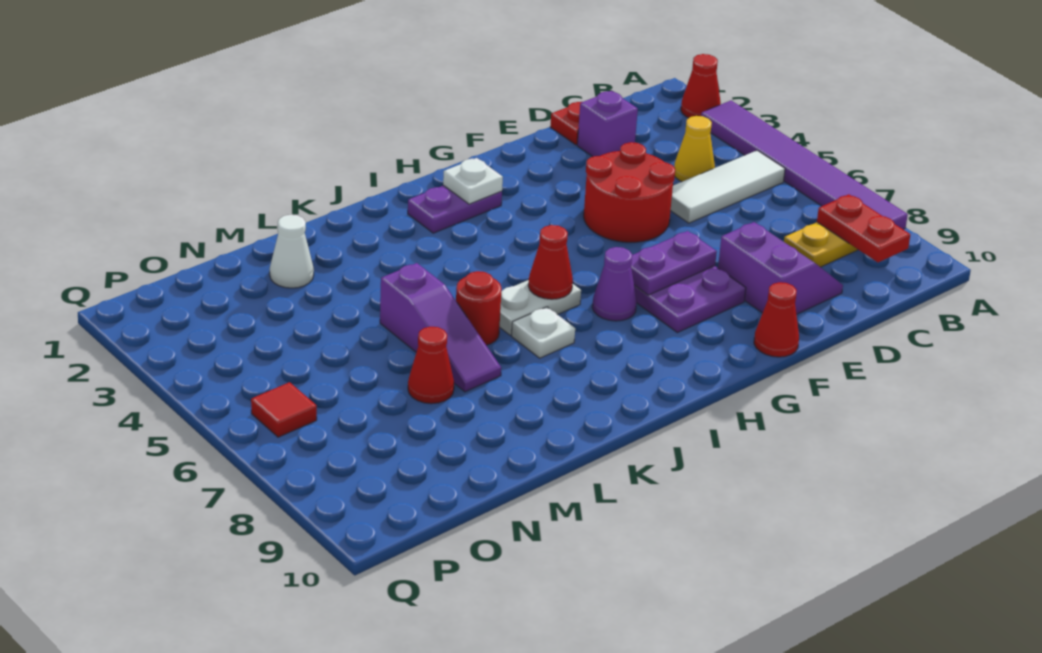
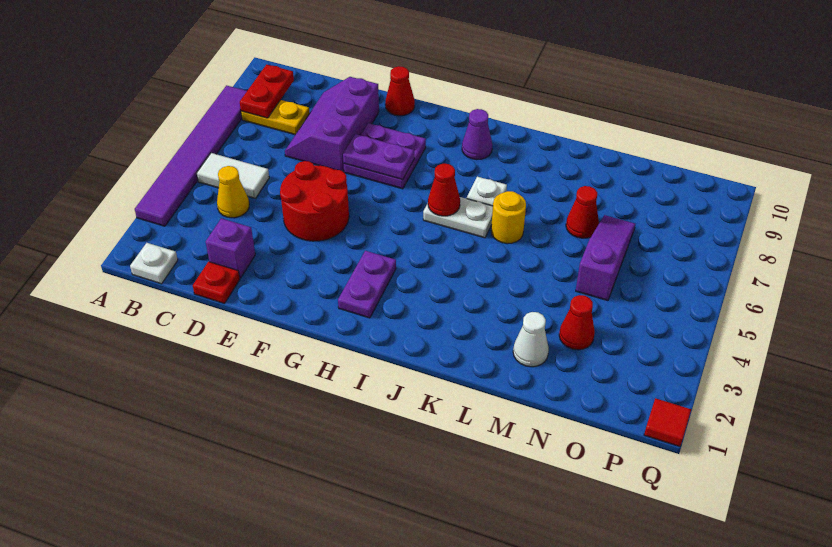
red 1x1 cone [681,54,721,118] -> red 1x1 cone moved to [559,295,595,350]
white 1x3 tile [670,150,785,223] -> white 1x2 tile [197,153,269,199]
purple 2x2 slope [718,222,843,314] -> purple 2x3 slope [285,77,379,171]
purple 1x2 plate [408,185,502,233] -> purple 1x2 plate turned to [338,251,396,318]
white 1x1 plate [443,158,503,204] -> white 1x1 plate moved to [130,243,178,284]
purple 1x1 cone [592,247,637,321] -> purple 1x1 cone moved to [462,109,492,160]
red 1x1 round brick [456,271,502,345] -> yellow 1x1 round brick [491,191,526,244]
purple 1x3 slope [380,263,501,392] -> purple 1x3 slope moved to [576,215,635,301]
red 1x1 tile [251,382,317,437] -> red 1x1 tile moved to [644,398,691,447]

